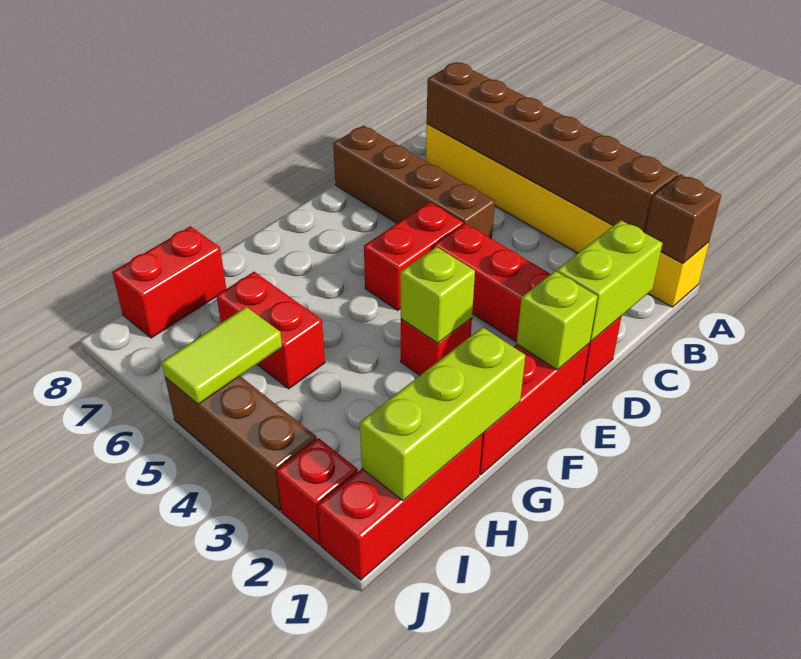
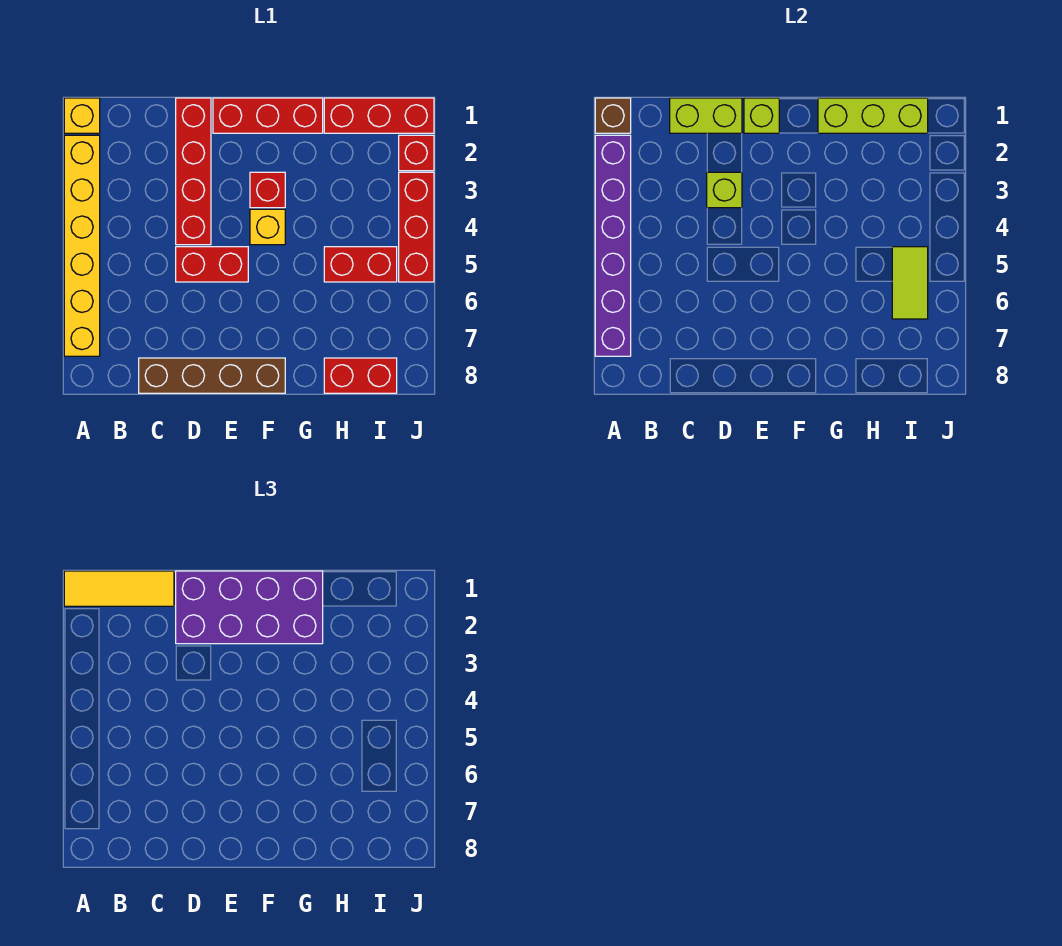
none -> yellow 1x3 tile [64,571,174,606]
brown 1x6 brick [427,62,678,233] -> purple 1x6 brick [595,135,631,356]
brown 1x4 brick [333,126,495,239] -> brown 1x4 brick turned to [139,358,285,393]
none -> purple 2x4 brick [176,571,323,644]
lime 1x1 brick [401,247,475,343] -> lime 1x1 brick moved to [707,172,742,208]
none -> yellow 1x1 brick [250,209,285,245]
red 1x2 brick [217,272,325,389] -> red 1x2 brick turned to [324,247,397,282]
lime 1x2 tile [162,307,282,404] -> lime 1x2 tile turned to [892,247,928,319]
brown 1x3 brick [165,376,317,510] -> red 1x3 brick [399,172,434,282]

